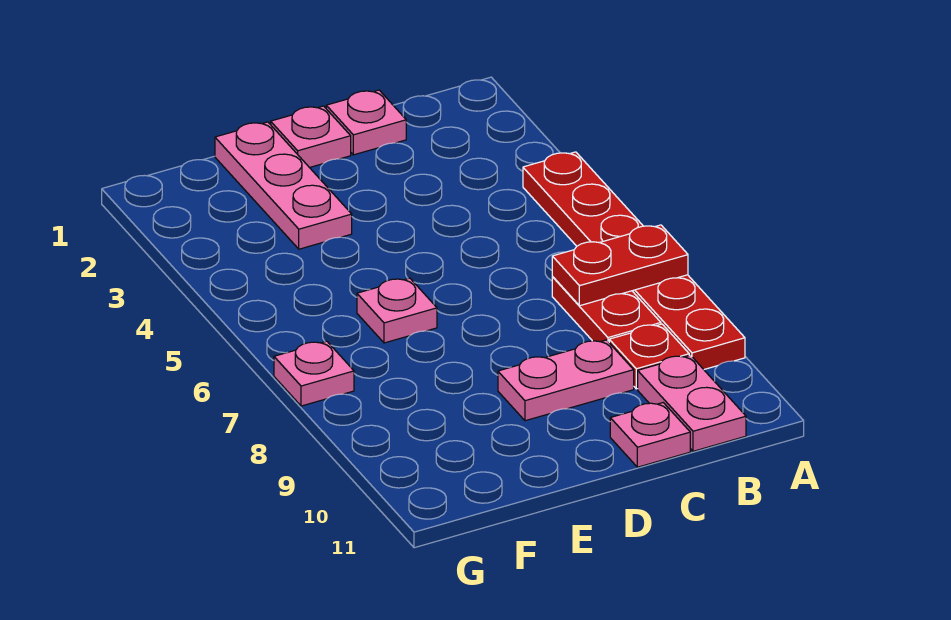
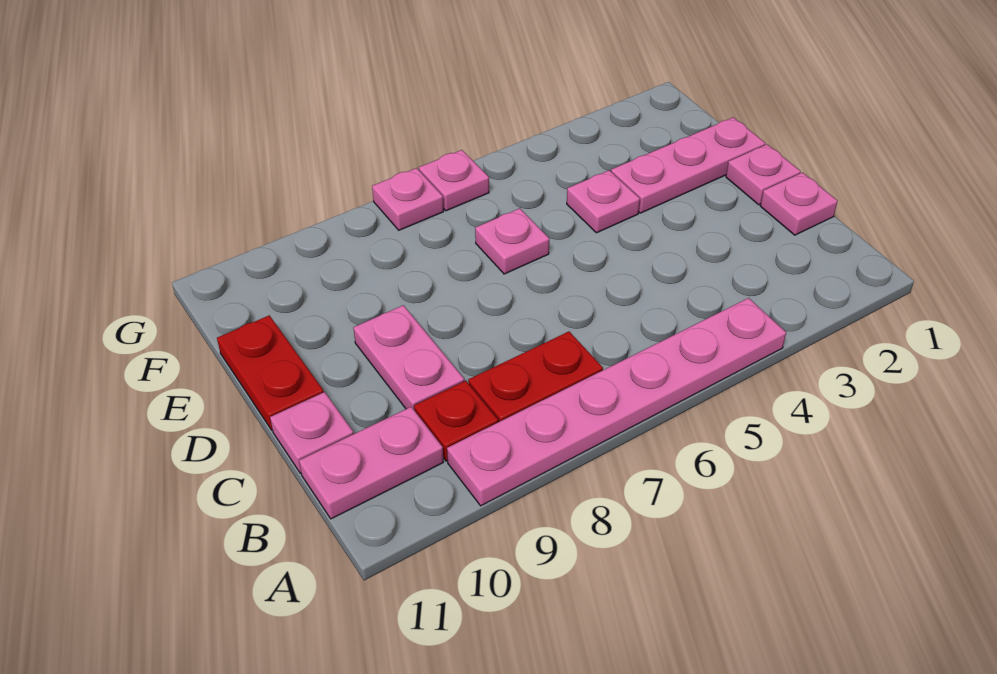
red 1x6 plate [523,152,745,369] -> pink 1x6 plate [447,298,786,506]
red 1x2 plate [552,225,688,306] -> red 1x2 plate moved to [217,315,324,430]
none -> pink 1x1 plate [567,170,640,233]
none -> pink 1x1 plate [419,150,489,211]

